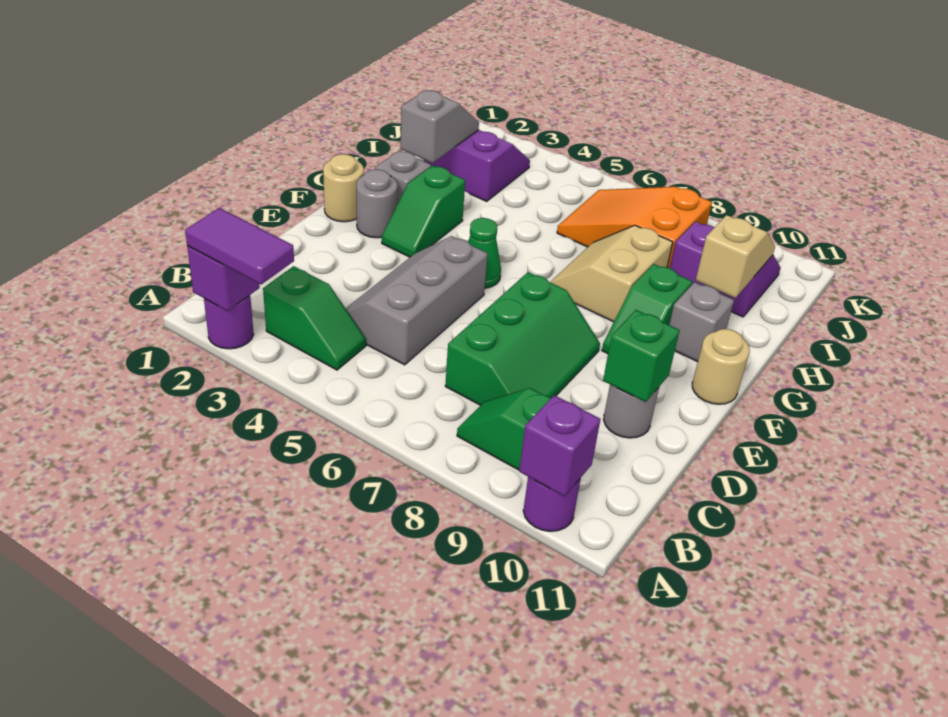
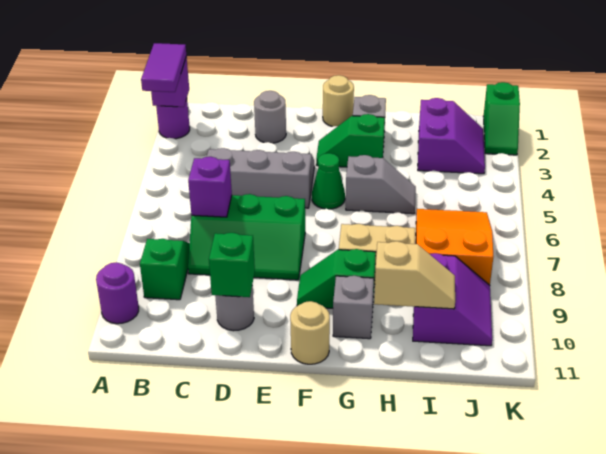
purple 1x1 brick [519,395,600,496] -> purple 1x1 brick moved to [188,157,232,217]
green 1x2 slope [263,266,366,370] -> green 1x2 slope moved to [483,82,520,155]
grey 1x1 round brick [357,169,398,238] -> grey 1x1 round brick moved to [254,91,286,143]
grey 1x2 slope [401,90,479,163] -> grey 1x2 slope moved to [346,155,416,214]

